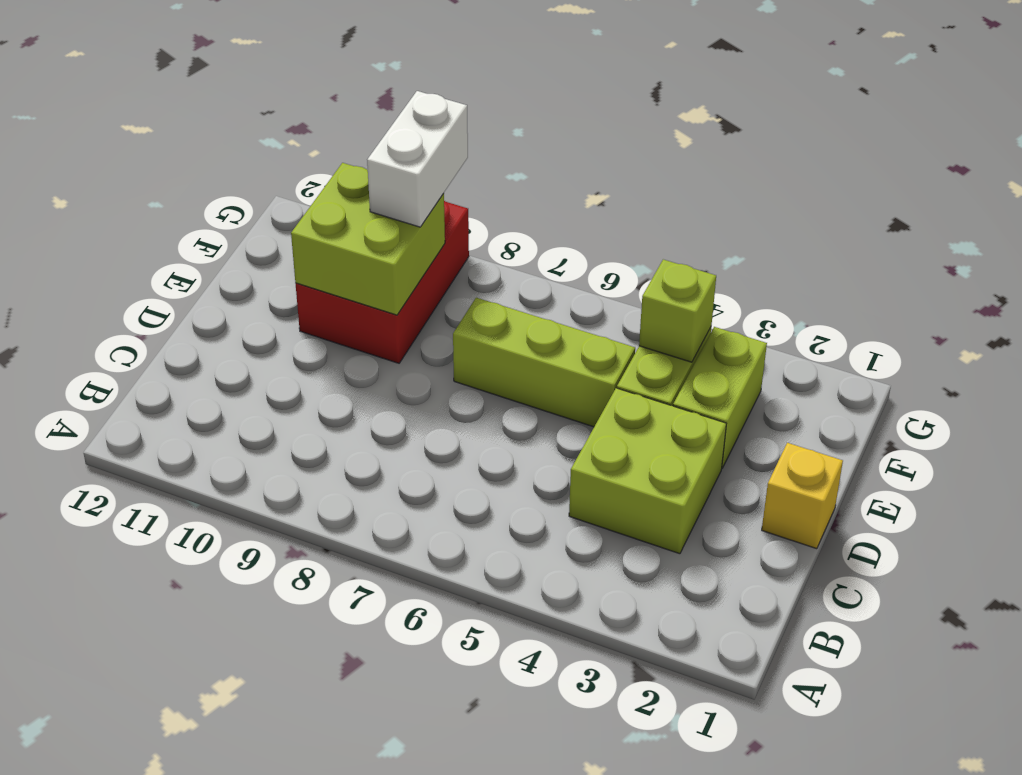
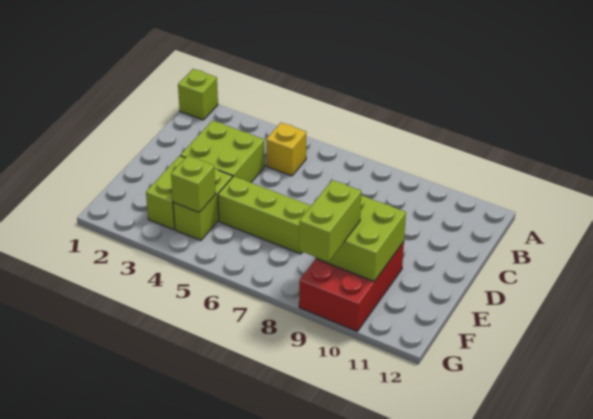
none -> lime 1x1 brick [178,69,218,120]
yellow 1x1 brick [762,443,843,549] -> yellow 1x1 brick moved to [266,123,306,176]
white 1x2 brick [367,91,468,227] -> lime 1x2 brick [299,180,361,262]

